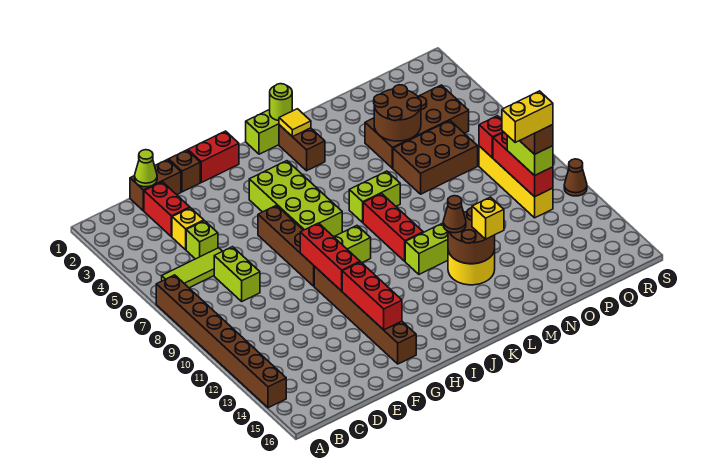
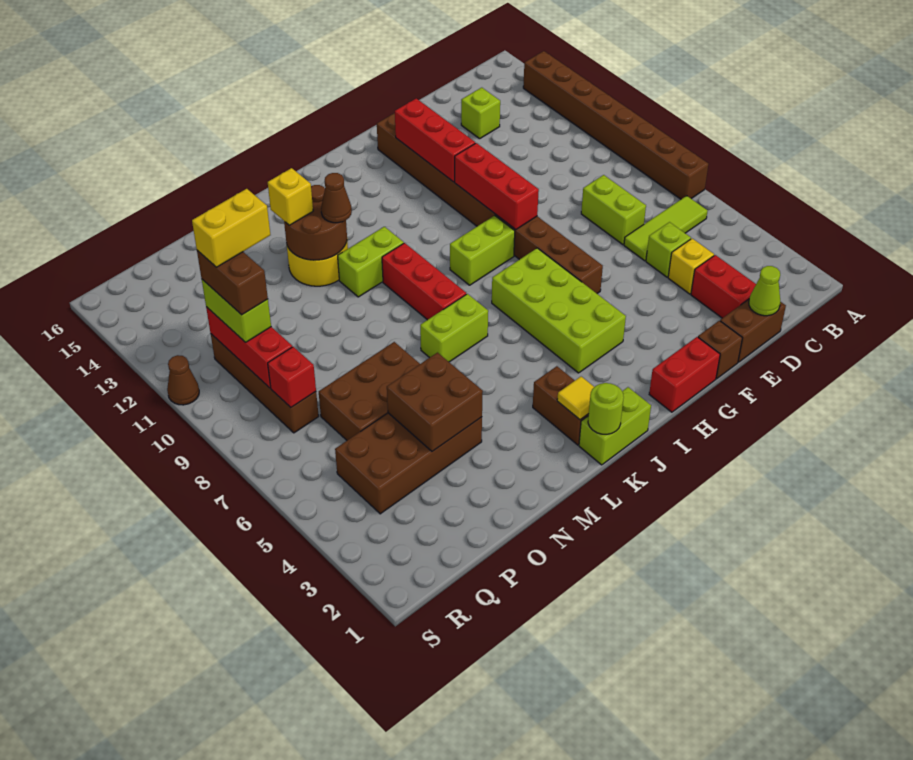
none -> lime 1x1 brick [461,88,500,139]
brown 2x2 round brick [374,85,421,141] -> brown 2x2 brick [387,353,483,451]
yellow 1x4 brick [479,146,553,218] -> brown 1x4 brick [211,334,319,433]

